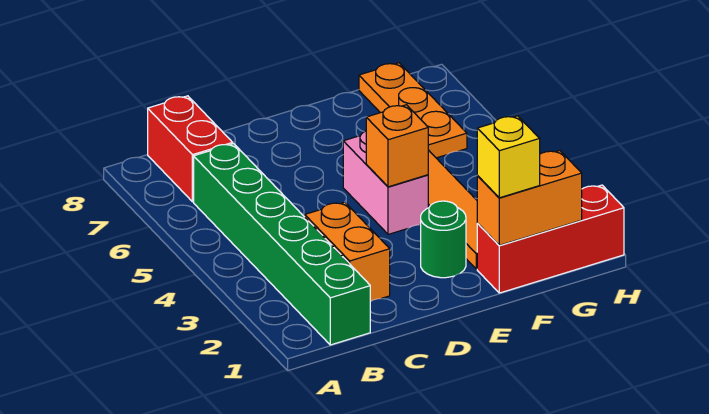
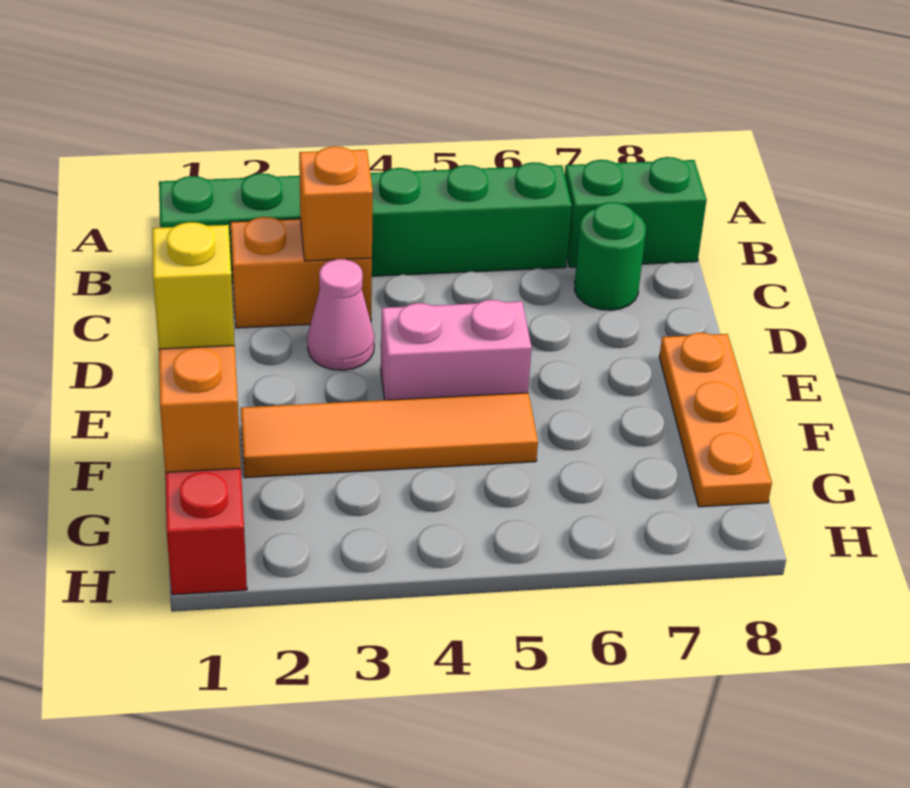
red 1x2 brick [148,96,233,202] -> green 1x2 brick [565,157,707,267]
none -> pink 1x1 cone [307,259,374,370]
green 1x1 round brick [421,201,466,278] -> green 1x1 round brick moved to [575,202,646,310]
orange 1x1 brick [366,105,428,187] -> orange 1x1 brick moved to [299,146,373,261]
orange 1x3 plate [359,63,467,158] -> orange 1x3 plate turned to [659,333,772,507]

